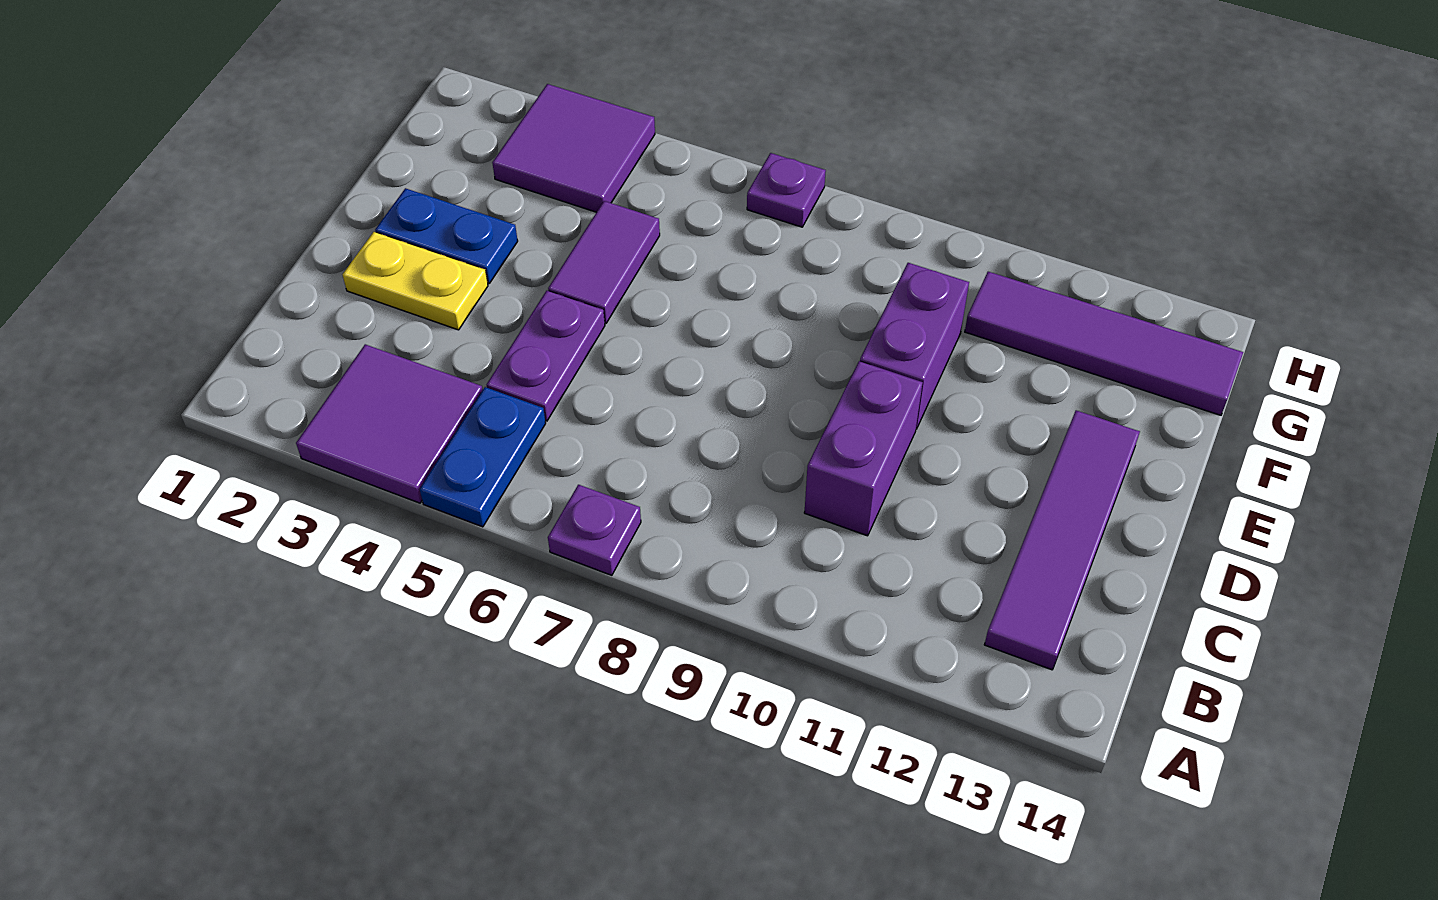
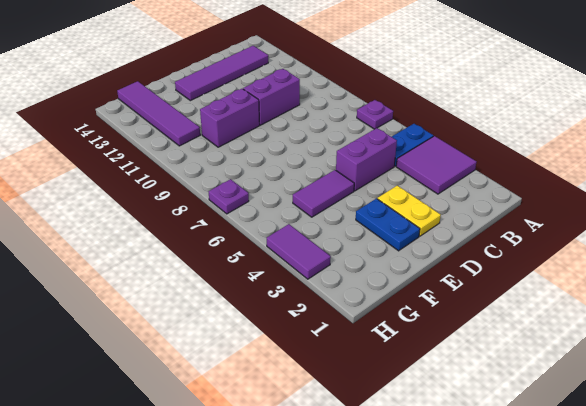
purple 1x2 plate [487,291,605,421] -> purple 1x2 brick [336,128,397,191]
purple 2x2 tile [492,84,655,212] -> purple 1x2 tile [267,224,331,279]

